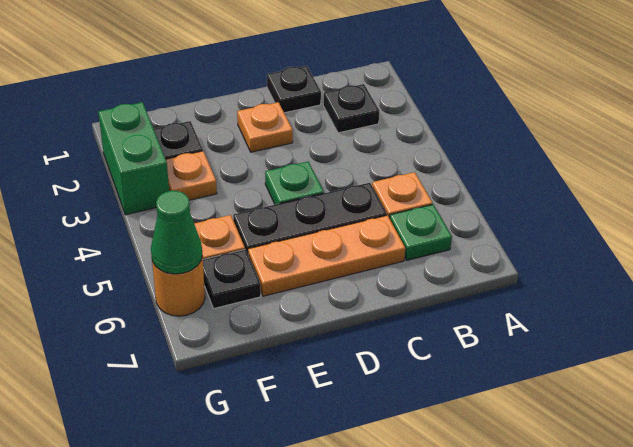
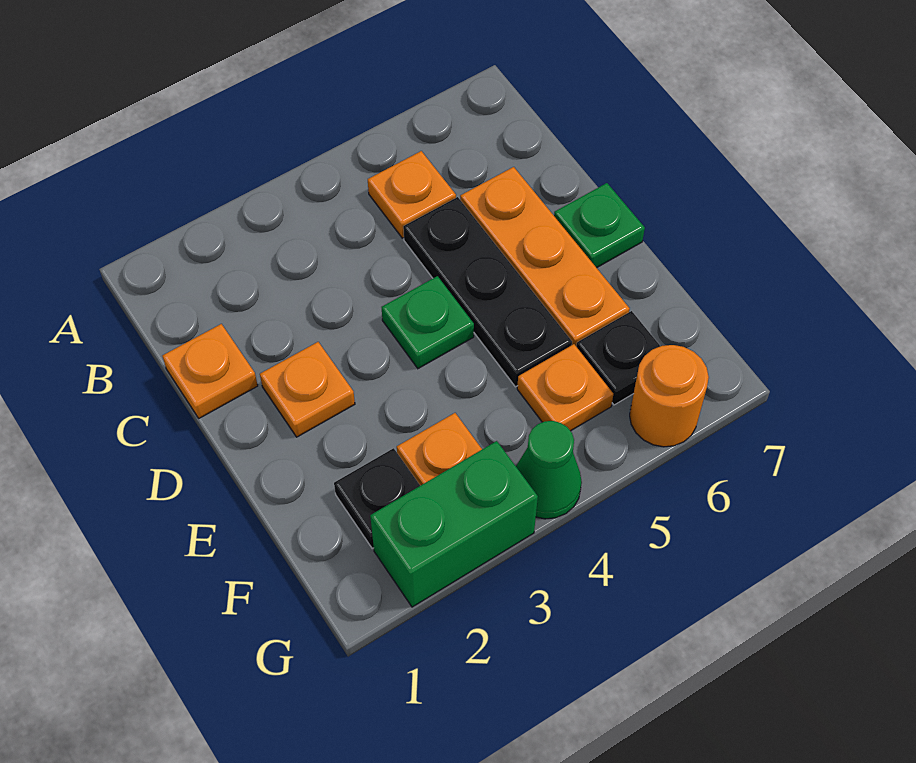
black 1x1 plate [323,84,379,133] -> none
green 1x1 plate [390,204,452,261] -> green 1x1 plate moved to [554,183,645,268]
black 1x1 plate [267,66,321,113] -> orange 1x1 plate [163,324,258,418]
green 1x1 cone [151,191,202,274] -> green 1x1 cone moved to [516,421,582,519]

